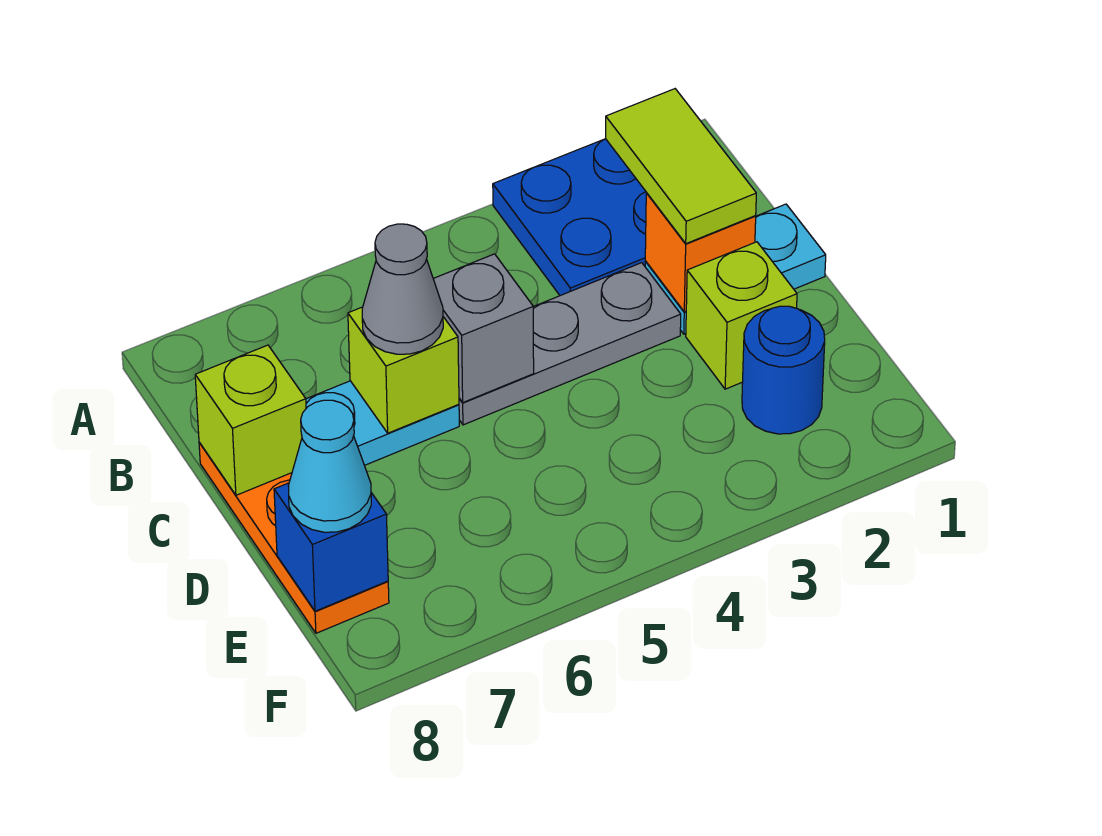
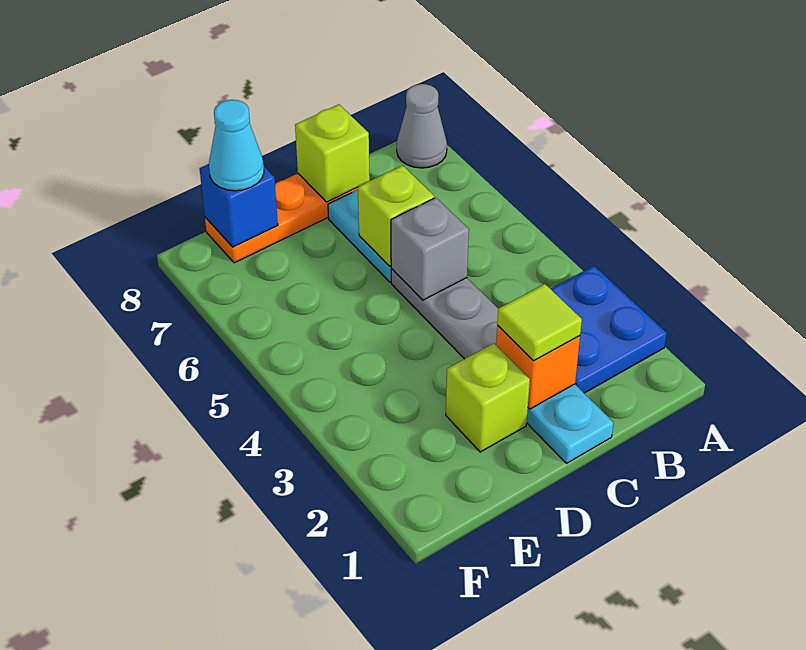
lime 1x2 tile [606,89,756,244] -> lime 1x1 tile [497,284,582,361]
grey 1x1 cone [362,224,443,354] -> grey 1x1 cone moved to [397,84,447,168]
blue 1x1 round brick [742,306,825,434] -> none

